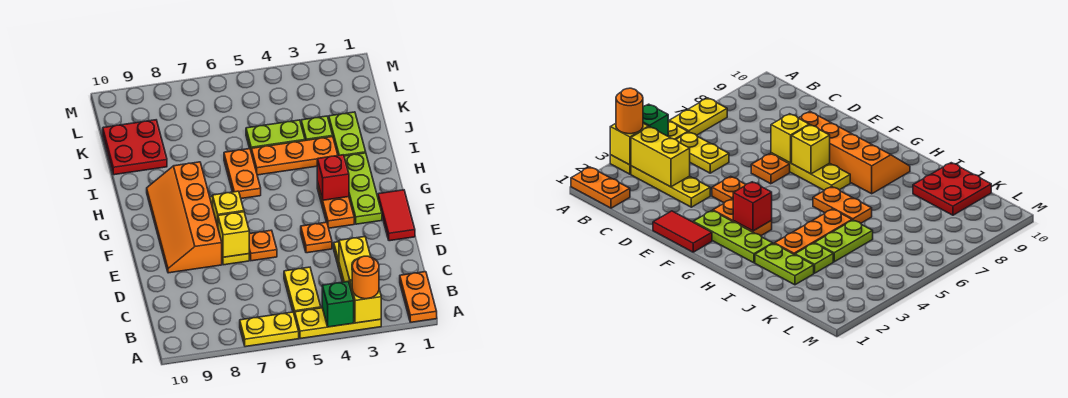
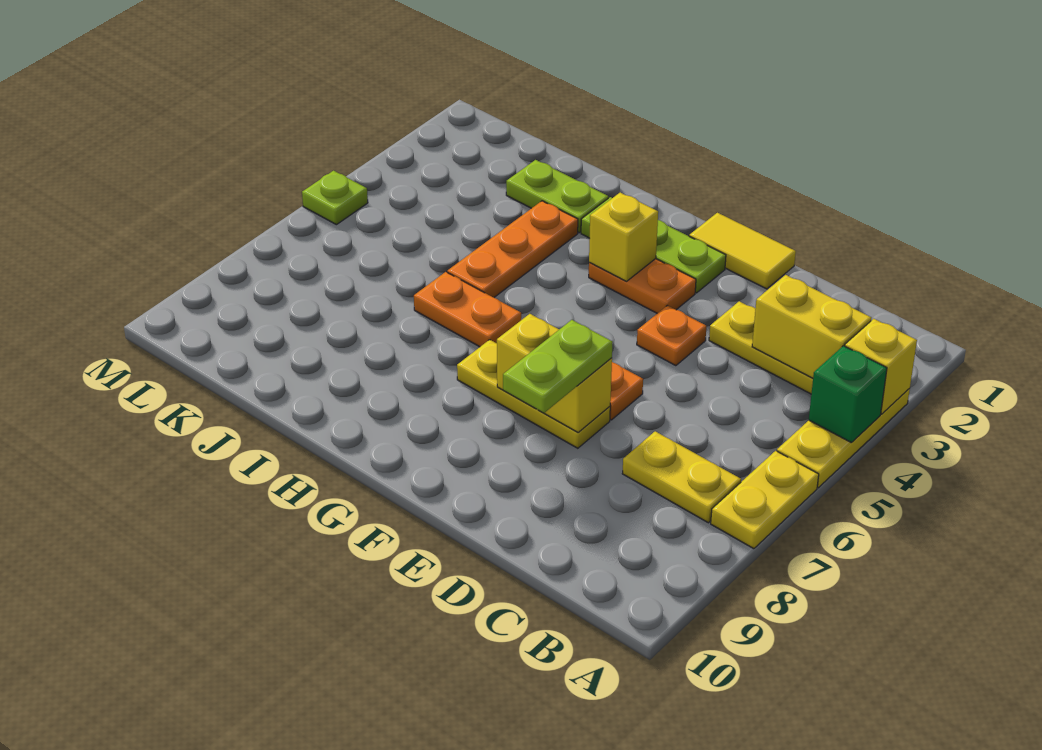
orange 1x2 plate [400,272,437,322] -> none
orange 1x1 round brick [352,256,379,299] -> none
yellow 1x2 plate [284,267,321,316] -> yellow 1x2 plate moved to [622,431,741,523]
red 1x2 tile [378,190,415,241] -> yellow 1x2 tile [689,213,796,289]
orange 2x4 slope [147,162,222,273] -> none
red 1x1 brick [317,155,349,200] -> yellow 1x1 brick [589,193,658,281]
lime 1x1 plate [301,116,333,140] -> lime 1x1 plate moved to [302,171,368,225]
lime 1x2 plate [246,120,305,150] -> lime 1x2 plate moved to [503,320,613,413]
red 2x2 plate [103,120,167,175] -> none

